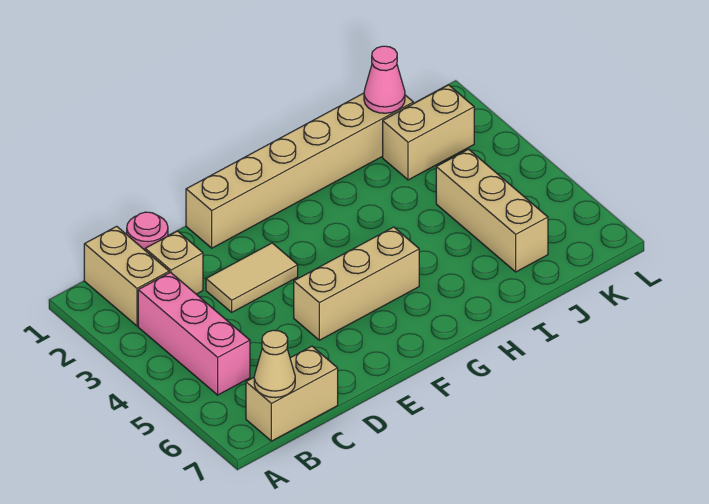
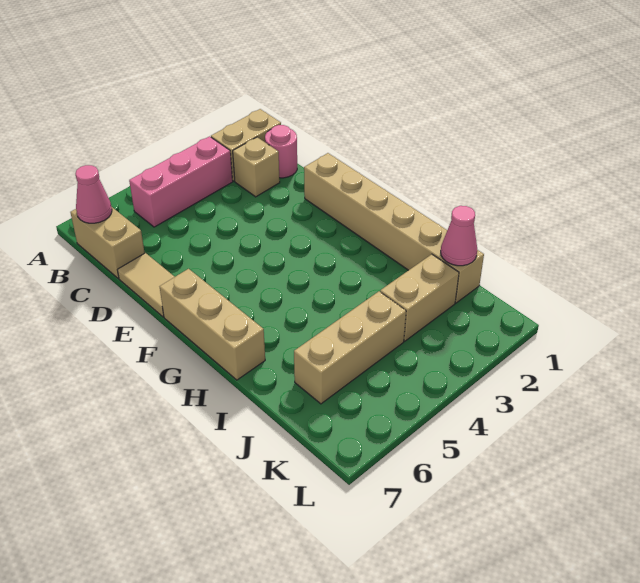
tan 1x1 cone [254,330,295,398] -> pink 1x1 cone [75,165,112,223]
tan 1x2 tile [206,243,298,312] -> tan 1x2 tile moved to [118,253,174,317]
tan 1x3 brick [294,227,419,340] -> tan 1x3 brick moved to [160,269,265,380]
tan 1x2 brick [383,85,474,180] -> tan 1x2 brick turned to [380,254,459,341]

